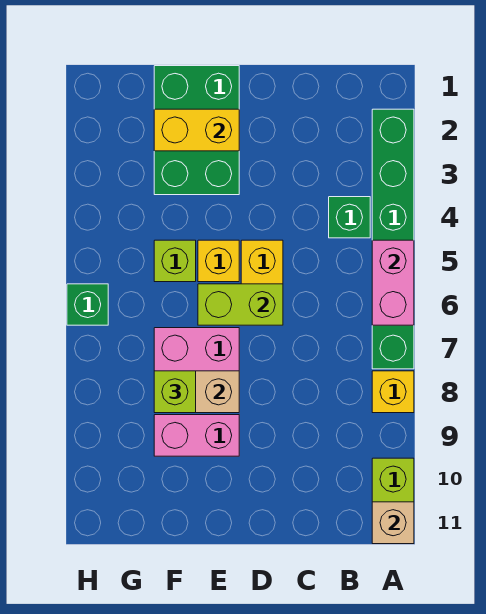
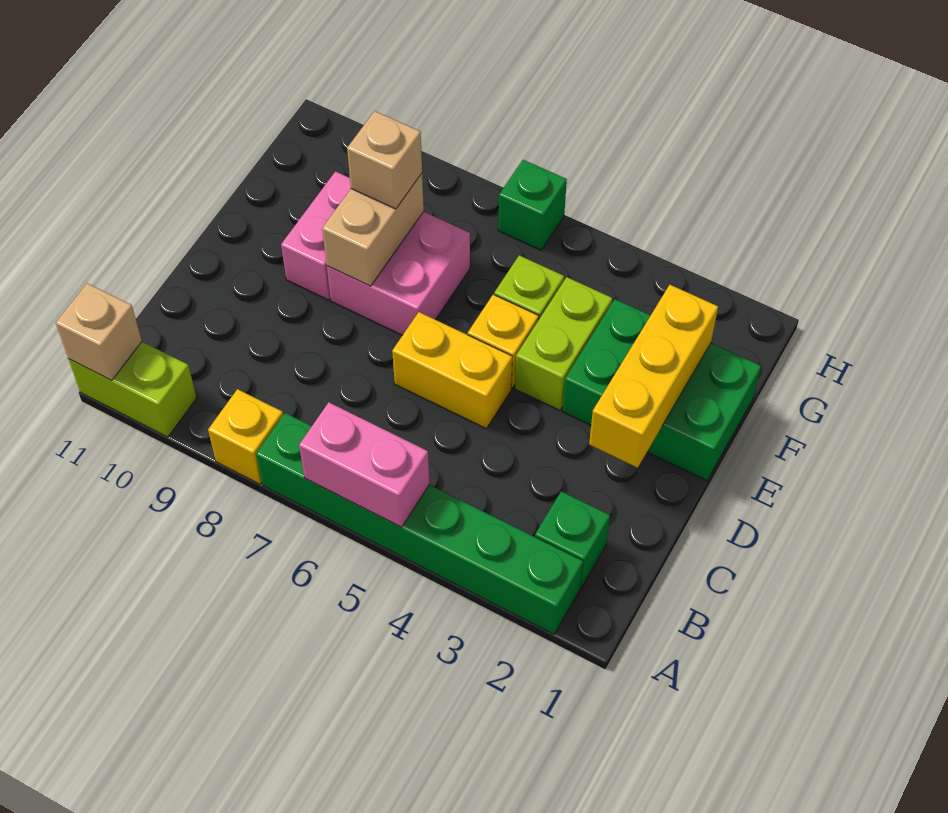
green 1x1 brick [329,197,370,238] -> green 1x1 brick moved to [535,491,610,588]
lime 1x2 brick [198,284,283,325] -> lime 1x2 brick moved to [515,277,612,410]
yellow 1x2 brick [154,109,239,151] -> yellow 1x3 brick [589,285,718,468]
lime 1x1 brick [154,371,196,413] -> tan 1x1 brick [347,111,422,209]

